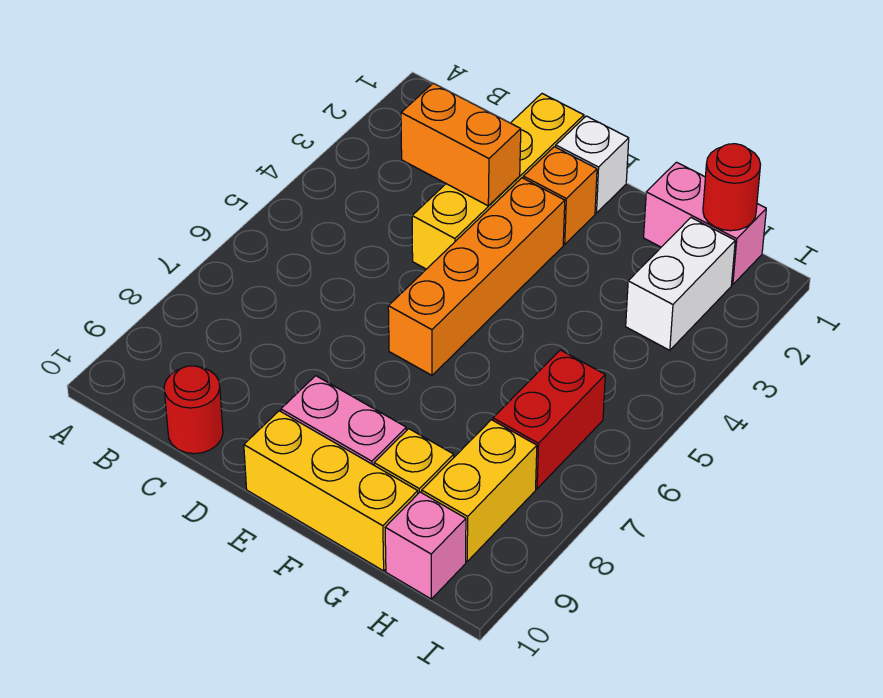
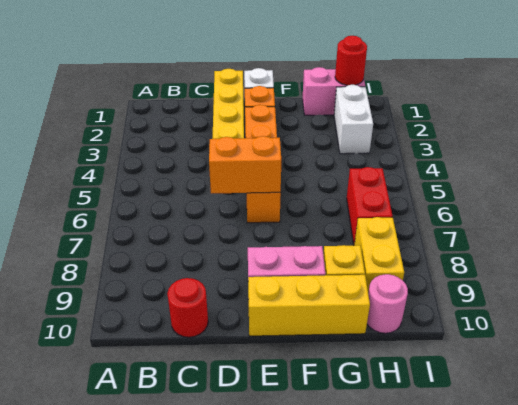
orange 1x2 brick [401,83,521,206] -> orange 1x2 brick moved to [209,136,281,193]
pink 1x1 brick [385,492,466,599] -> pink 1x1 round brick [367,274,408,333]

